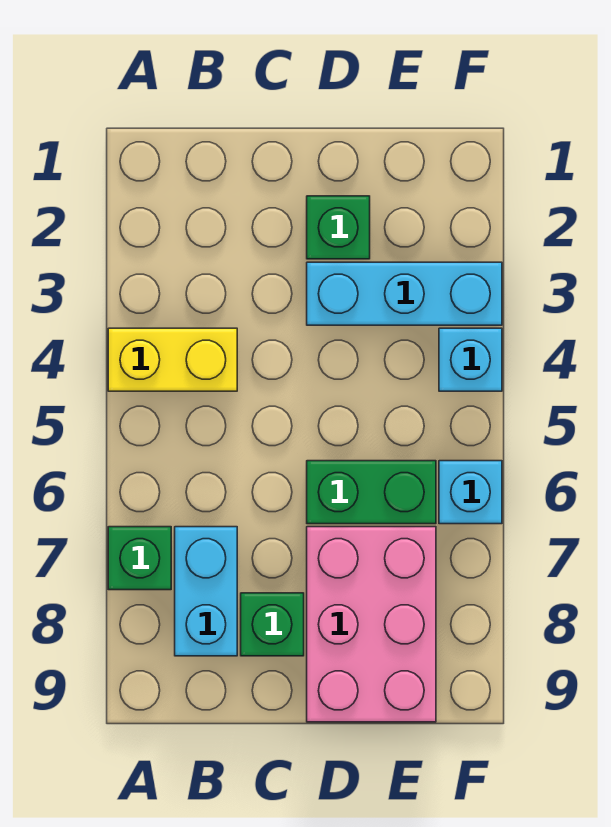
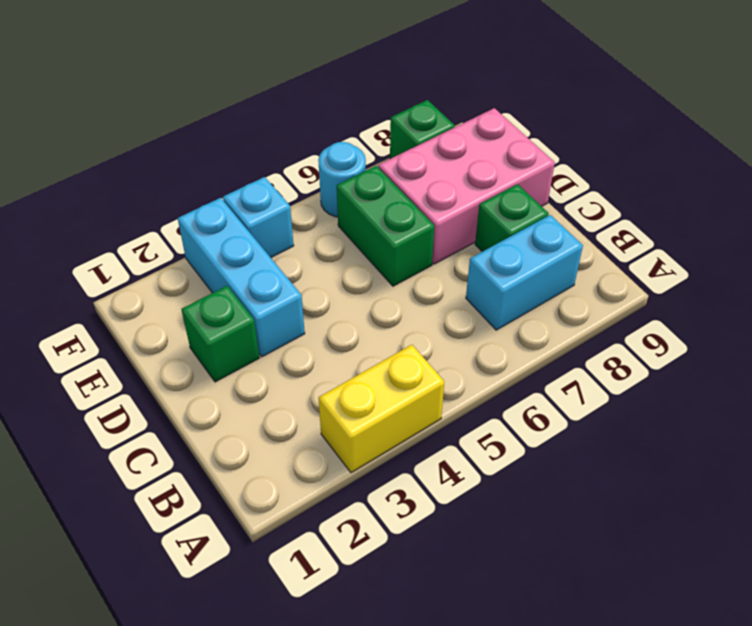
yellow 1x2 brick [108,328,237,391] -> yellow 1x2 brick turned to [319,345,444,473]
green 1x1 brick [108,527,171,590] -> green 1x1 brick moved to [390,100,455,159]
cyan 1x1 brick [439,461,502,524] -> cyan 1x1 round brick [318,142,366,217]

